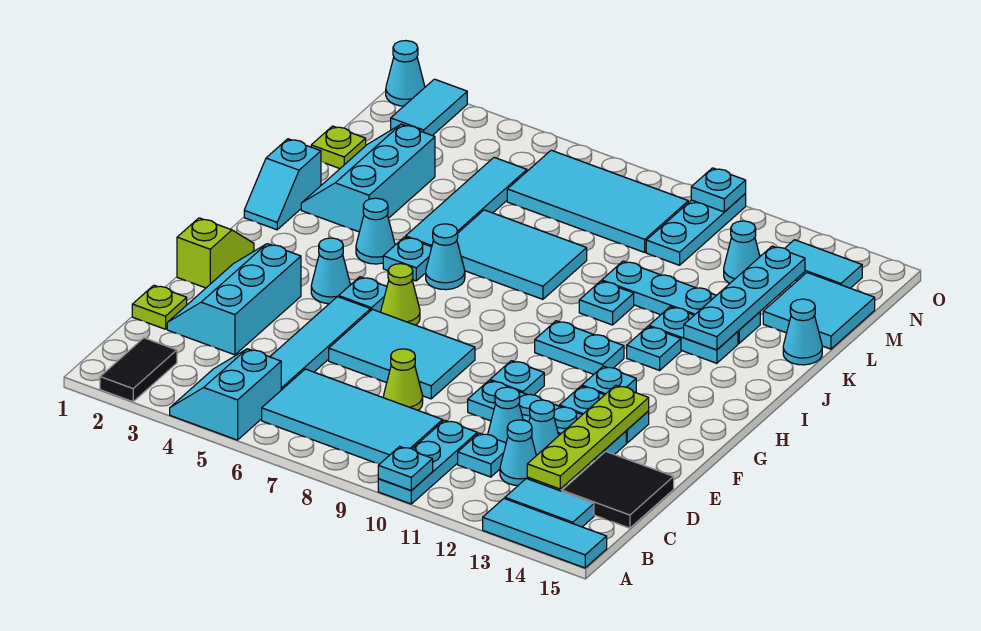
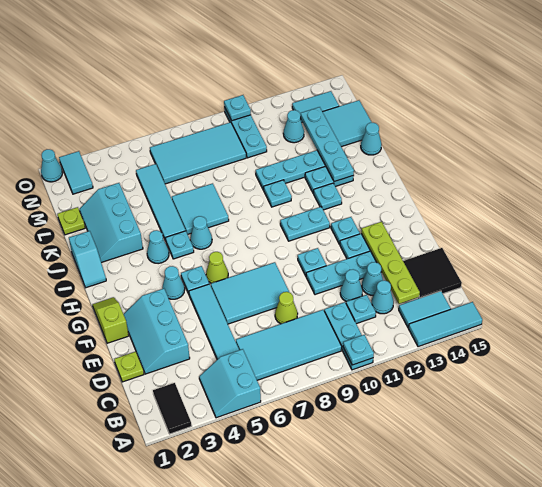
cyan 2x3 tile [457,210,587,299] -> cyan 2x2 tile [172,183,229,234]

